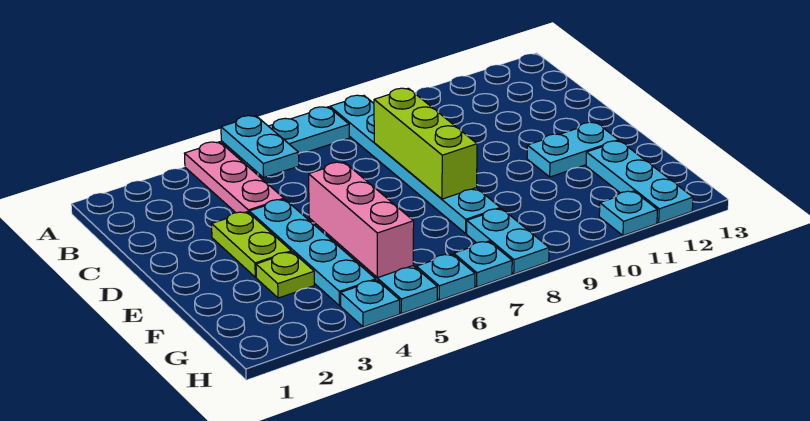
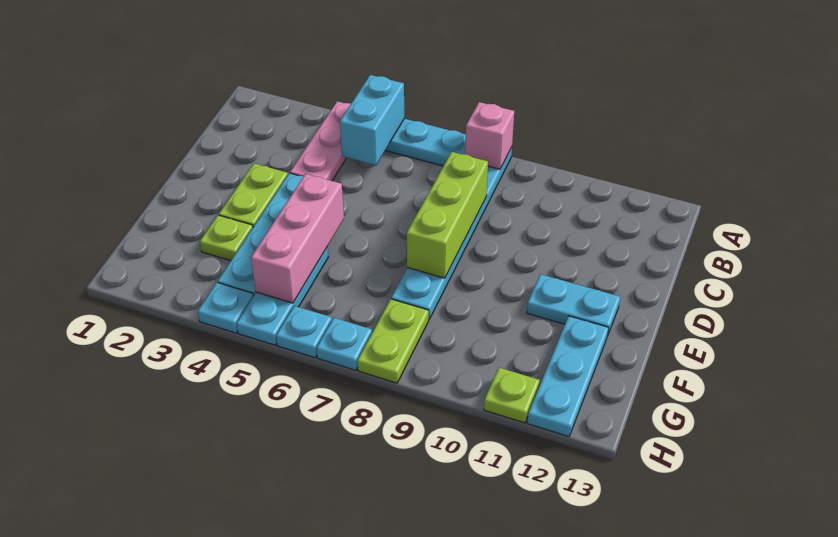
cyan 1x2 plate [221,116,299,177] -> cyan 1x2 brick [340,75,404,165]
none -> pink 1x1 brick [465,102,514,169]
cyan 1x2 plate [467,209,549,274] -> lime 1x2 plate [357,299,429,383]
cyan 1x1 plate [599,191,657,236] -> lime 1x1 plate [484,368,540,423]

